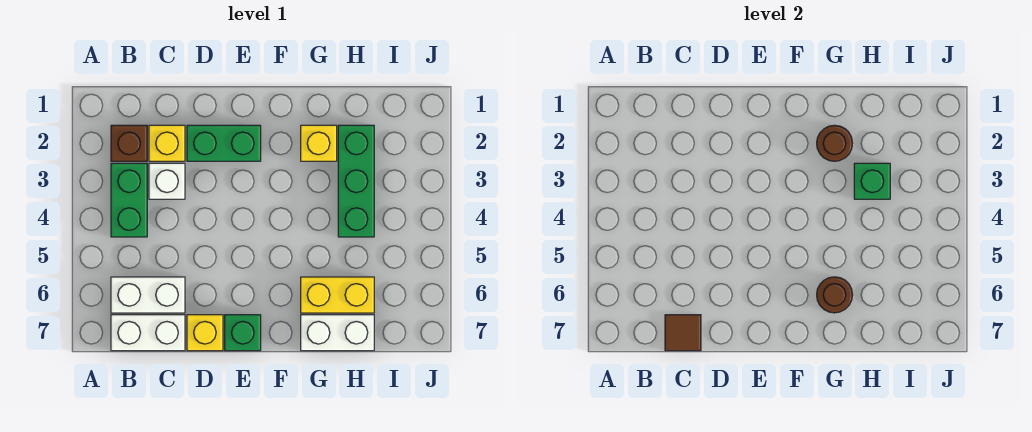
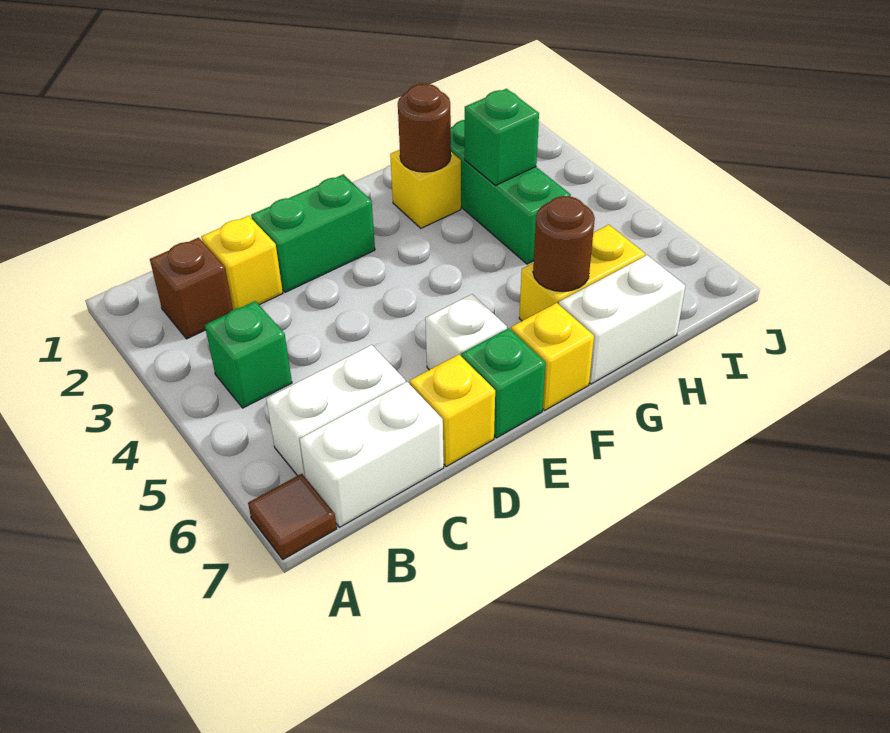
green 1x2 brick [111,163,147,237] -> green 1x1 brick [205,301,292,408]
white 1x1 brick [149,163,185,199] -> white 1x1 brick moved to [425,294,507,370]
brown 1x1 tile [665,315,701,351] -> brown 1x1 tile moved to [248,474,337,559]
none -> yellow 1x1 brick [511,303,594,410]

